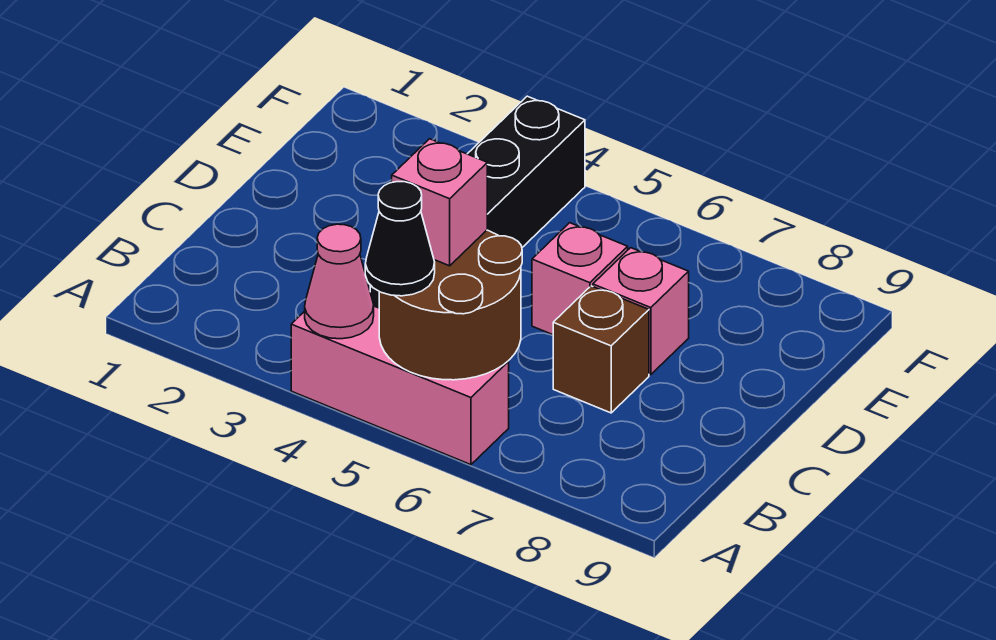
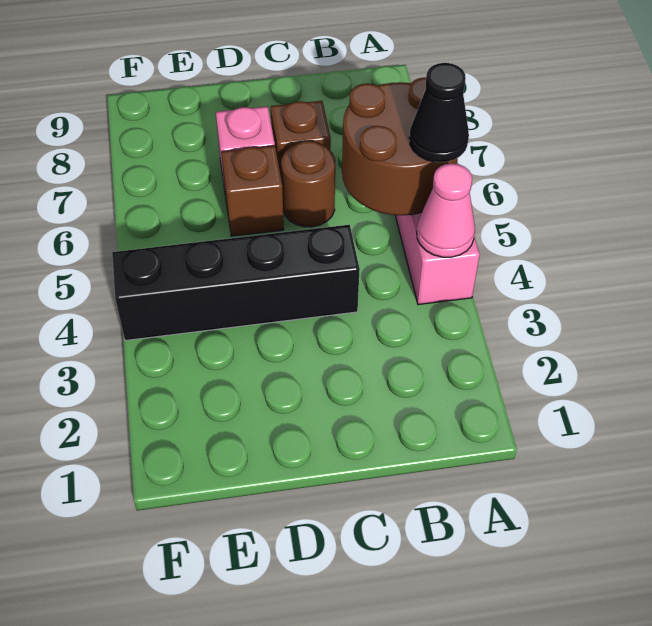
pink 1x1 brick [392,139,487,266] -> none
none -> brown 1x1 round brick [281,141,335,227]
pink 1x1 brick [532,223,628,335] -> brown 1x1 brick [221,146,284,236]

